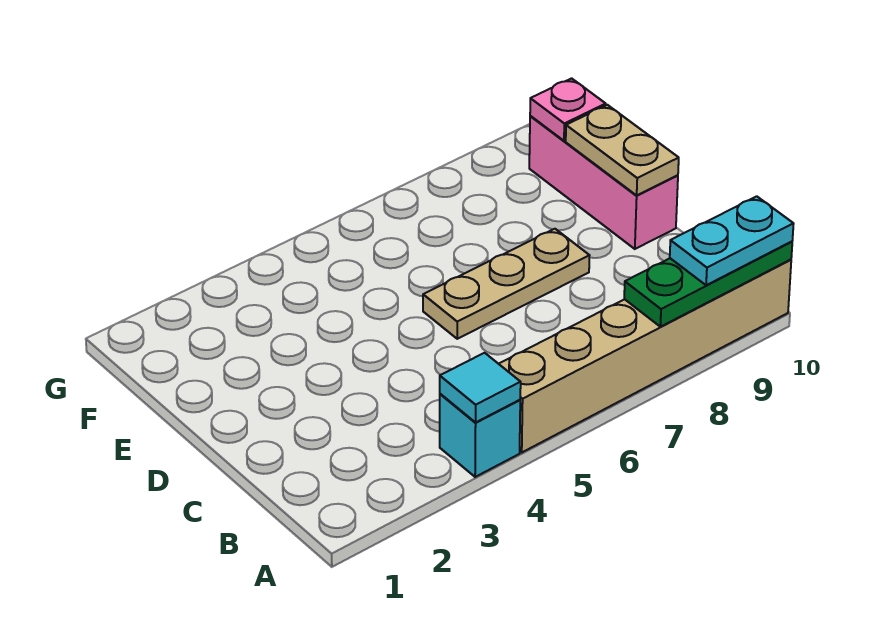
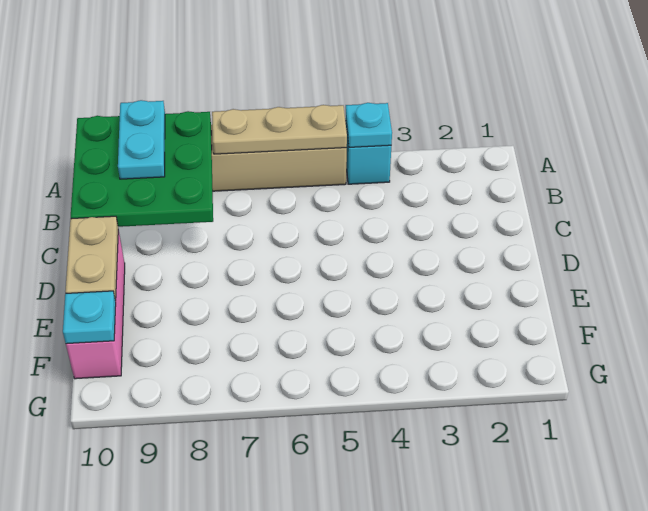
cyan 1x1 tile [440,353,521,422] -> cyan 1x1 plate [346,103,392,147]
green 1x3 plate [624,242,792,327] -> green 3x3 plate [71,111,213,227]
cyan 1x2 plate [670,196,794,285] -> cyan 1x2 plate turned to [118,100,165,179]
tan 1x3 plate [423,229,590,339] -> tan 1x3 plate moved to [212,105,347,154]
pink 1x1 plate [530,78,606,141] -> cyan 1x1 plate [63,291,116,344]

